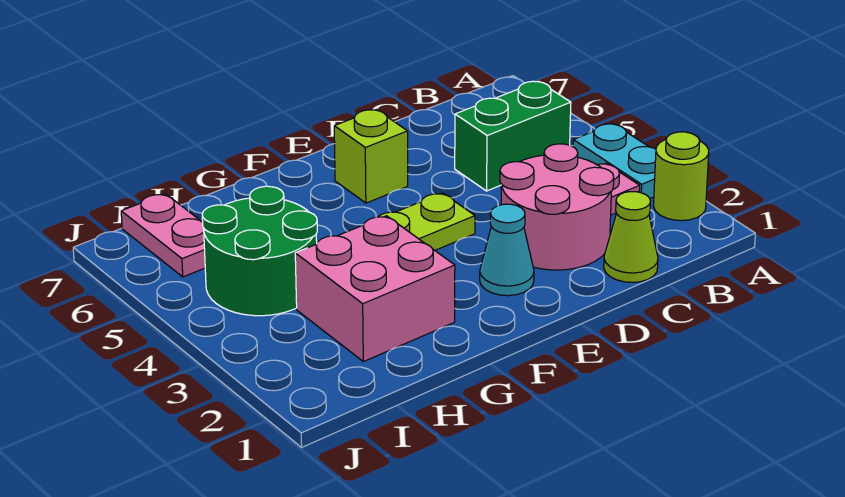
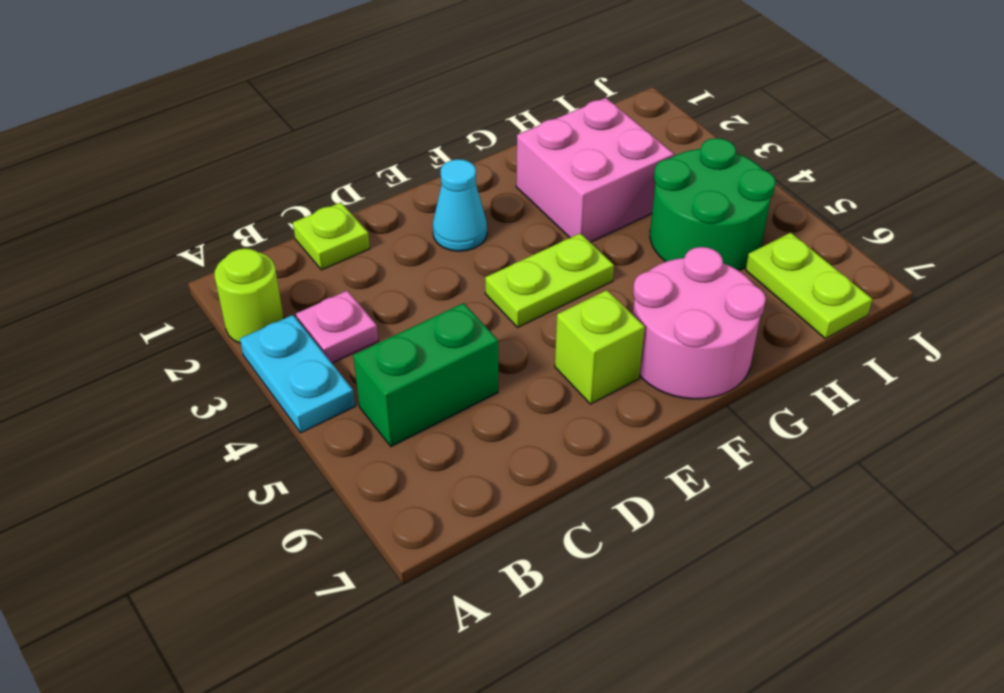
lime 1x1 cone [604,192,658,282] -> lime 1x1 plate [293,202,370,270]
pink 2x2 round brick [500,144,614,270] -> pink 2x2 round brick moved to [633,247,766,399]
pink 1x2 plate [121,194,205,277] -> lime 1x2 plate [746,233,872,339]

